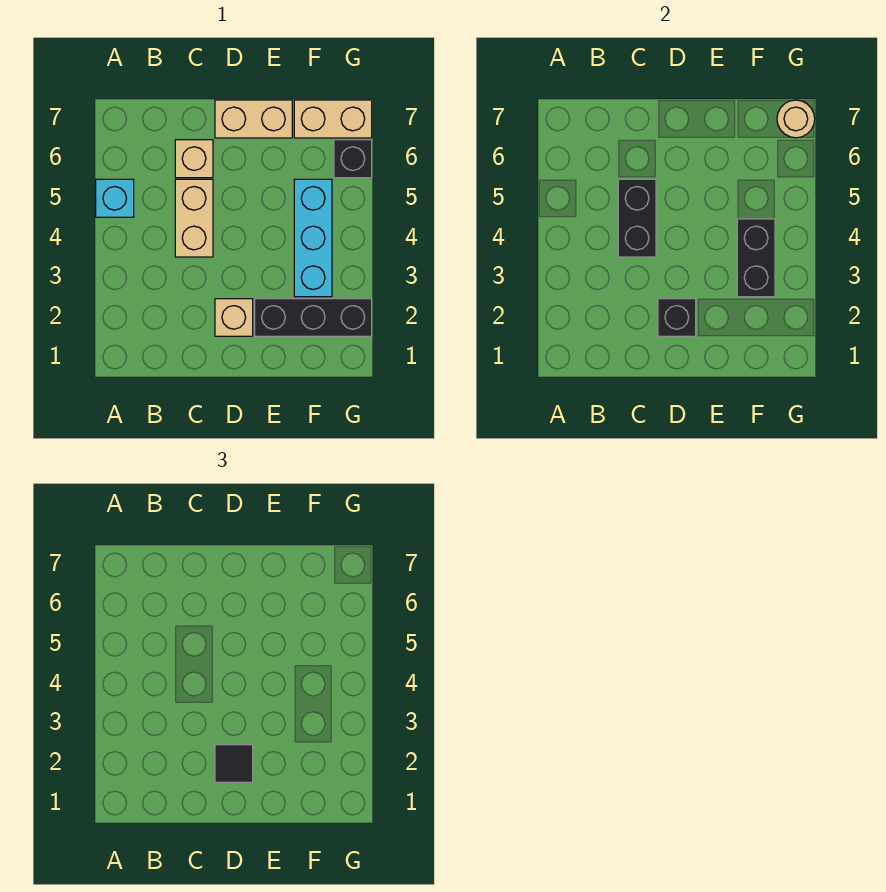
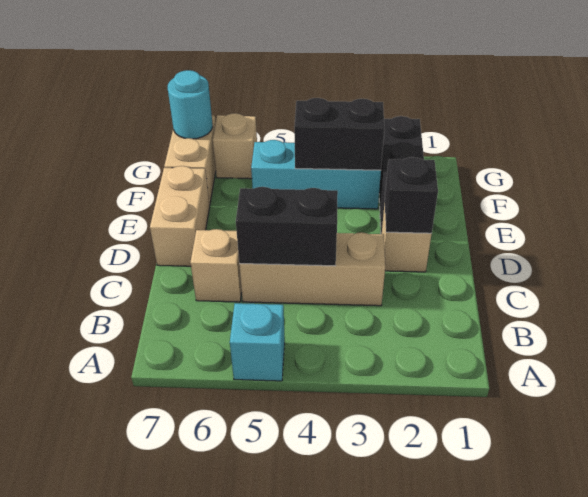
tan 1x2 brick [175,179,213,257] -> tan 1x3 brick [239,232,385,306]
black 1x1 tile [215,745,253,782] -> none
black 1x1 brick [334,140,372,178] -> tan 1x1 brick [213,113,257,179]
tan 1x1 round brick [777,100,815,138] -> cyan 1x1 round brick [168,70,213,139]

